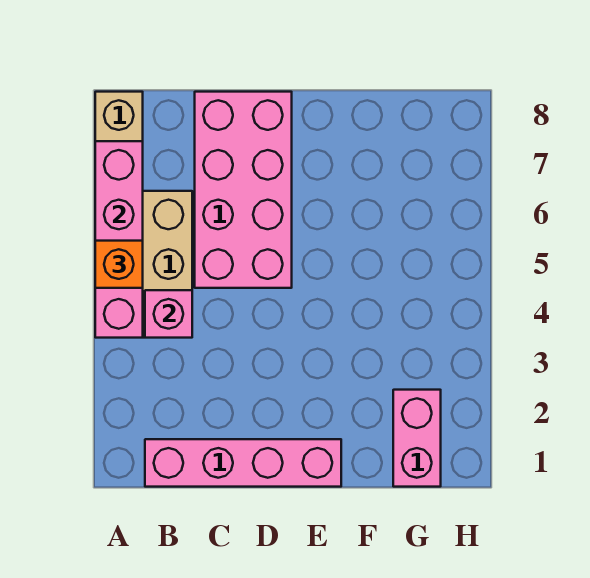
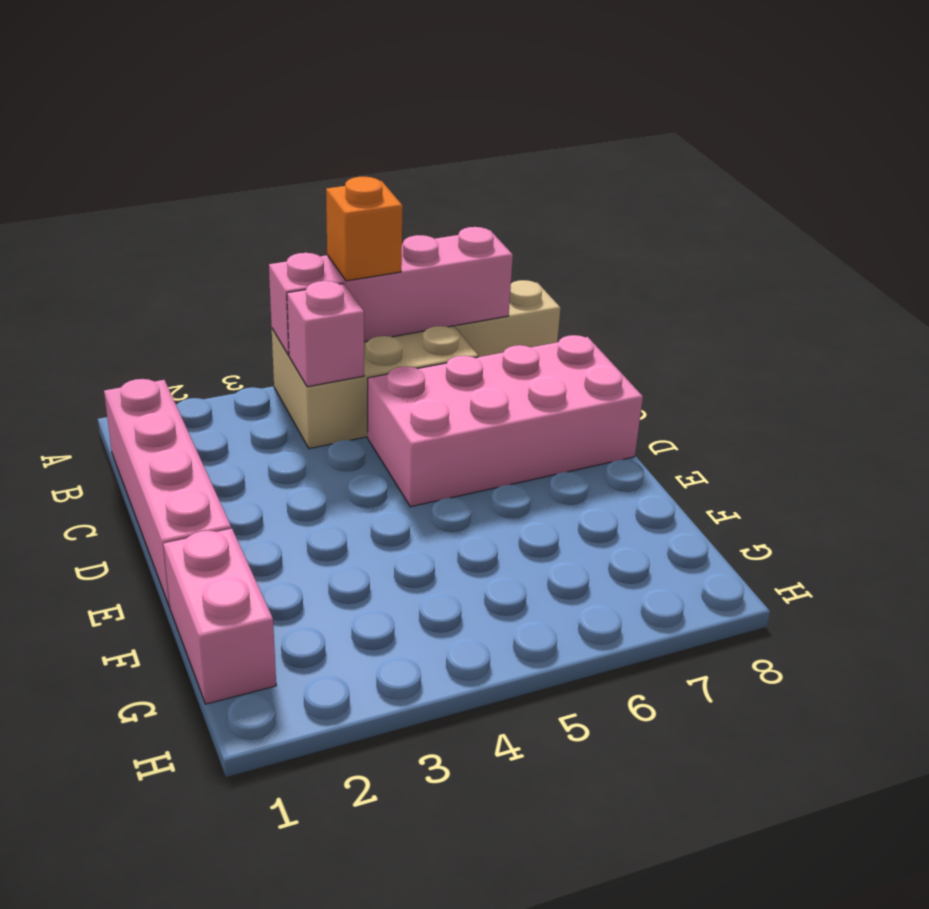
pink 1x2 brick [393,390,441,487] -> pink 1x2 brick turned to [163,529,276,704]

